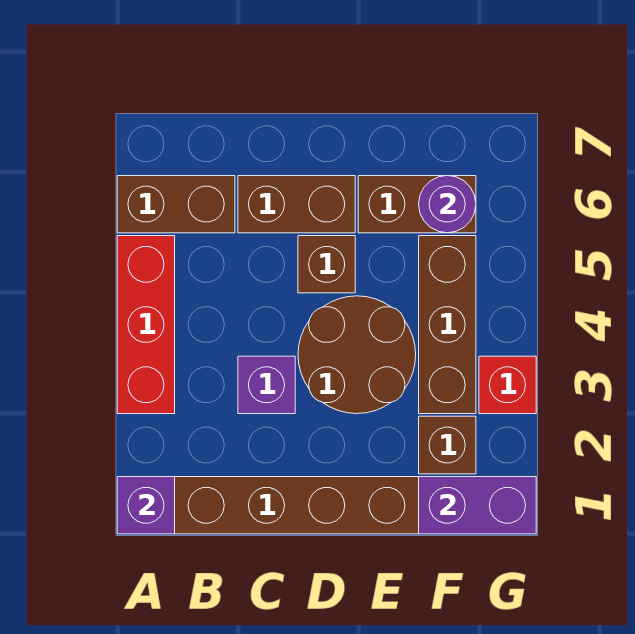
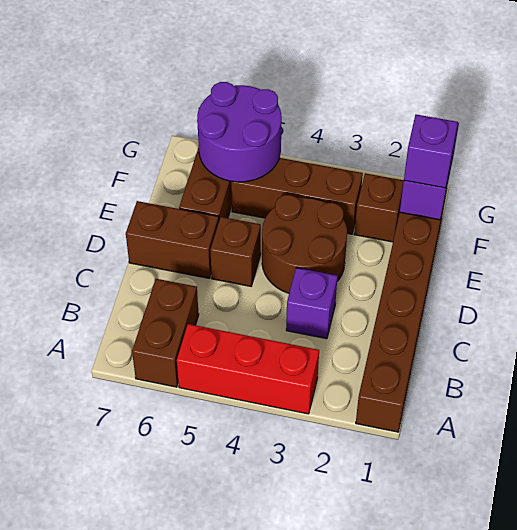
purple 1x1 brick [117,477,175,534] -> purple 1x1 brick moved to [404,115,458,188]
brown 1x2 brick [238,176,355,233] -> brown 1x2 brick turned to [126,201,219,278]
purple 1x1 round brick [419,176,476,233] -> purple 2x2 round brick [197,82,282,182]
red 1x1 brick [479,356,536,414] -> none

